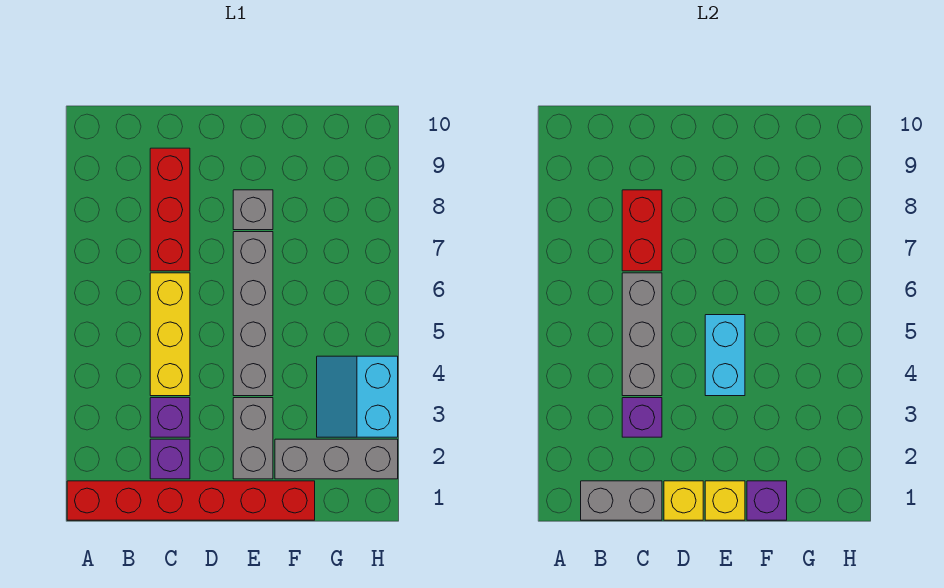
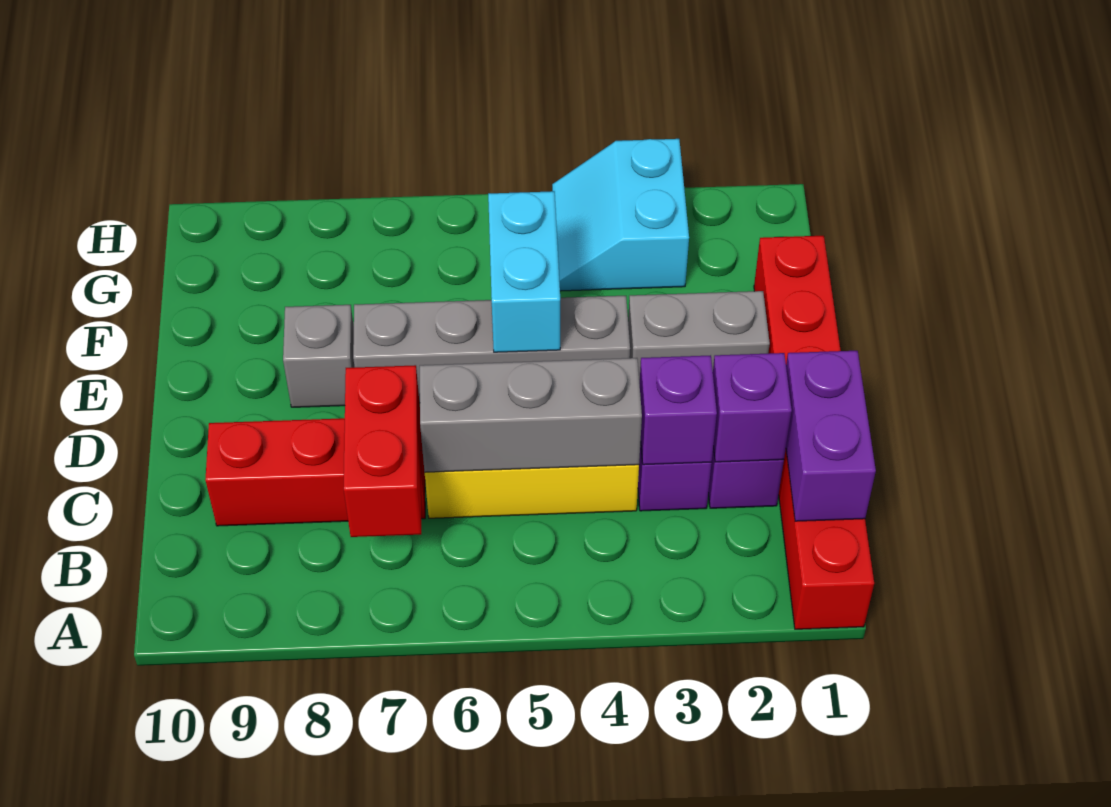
grey 1x2 brick [581,481,662,520] -> purple 1x2 brick [786,351,876,521]
red 1x2 brick [622,190,662,271] -> red 1x2 brick turned to [344,365,421,537]
yellow 1x1 brick [664,481,703,520] -> none
yellow 1x1 brick [705,481,745,520] -> none
cyan 1x2 brick [705,315,745,396] -> cyan 1x2 brick turned to [488,191,560,352]
purple 1x1 brick [747,481,787,520] -> purple 1x1 brick moved to [713,353,792,462]
grey 1x3 brick [275,439,398,479] -> none
cyan 2x2 slope [317,356,398,437] -> cyan 2x2 slope turned to [552,139,689,291]

